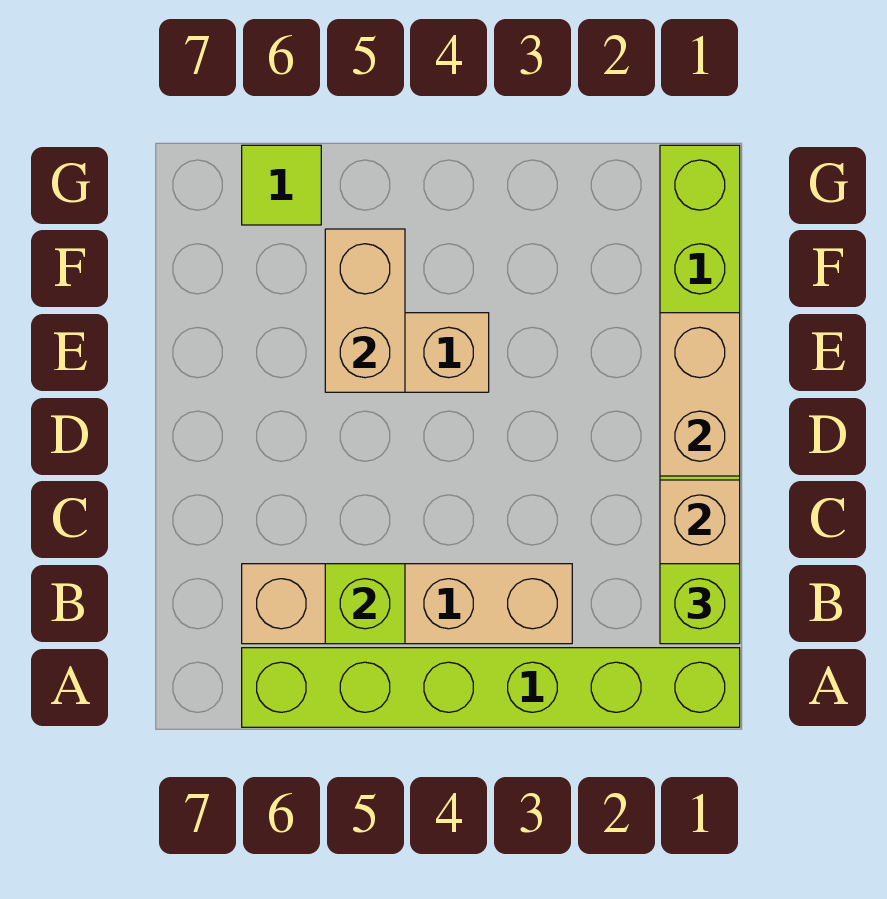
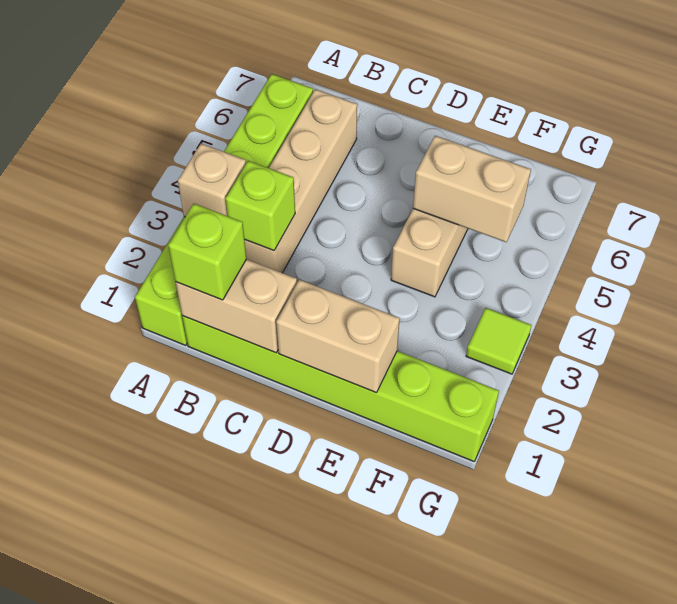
none -> tan 1x1 brick [178,144,246,217]
lime 1x1 brick [325,564,405,644] -> lime 1x1 brick moved to [226,161,295,251]
lime 1x1 tile [242,145,321,225] -> lime 1x1 tile moved to [466,308,532,374]

